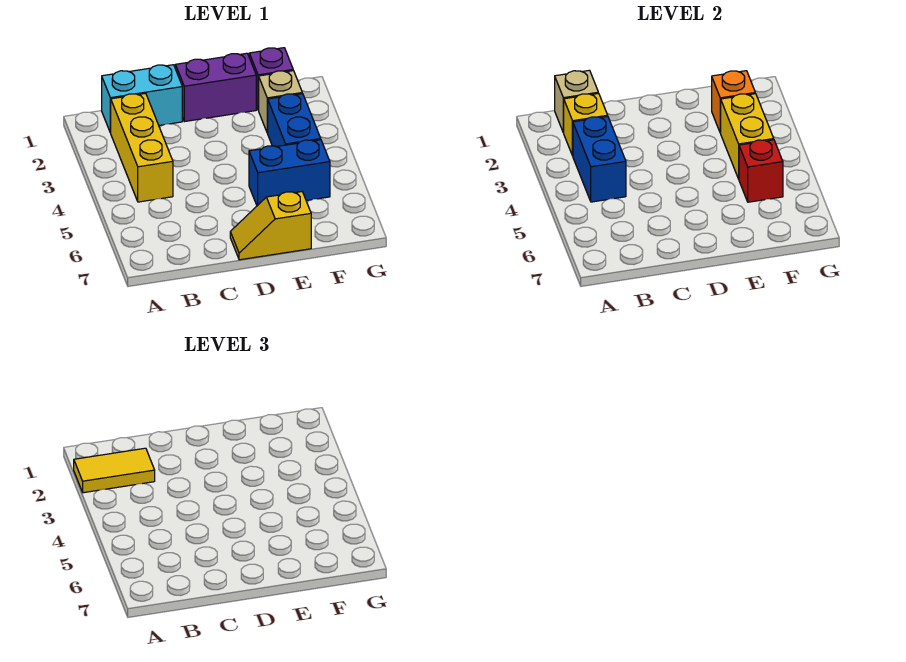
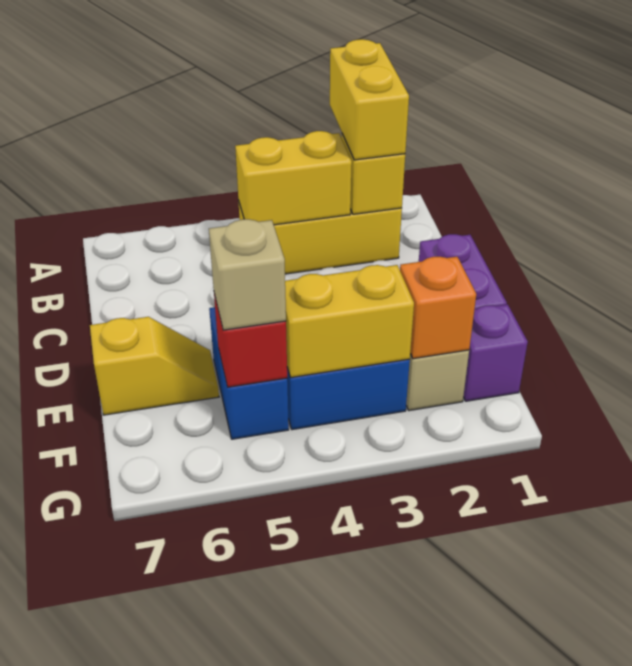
yellow 1x2 tile [74,448,155,493] -> yellow 1x2 brick [330,39,409,160]
cyan 1x2 brick [102,65,182,133] -> none
tan 1x1 brick [555,70,598,133] -> tan 1x1 brick moved to [209,219,286,330]
blue 1x2 brick [573,117,626,202] -> yellow 1x2 brick [235,131,352,225]
yellow 1x2 slope [230,192,311,260] -> yellow 1x2 slope turned to [90,317,219,415]

